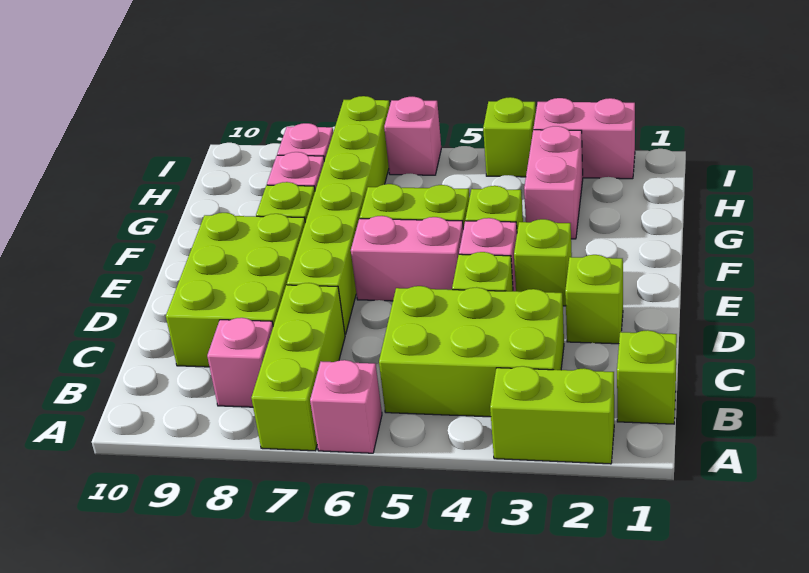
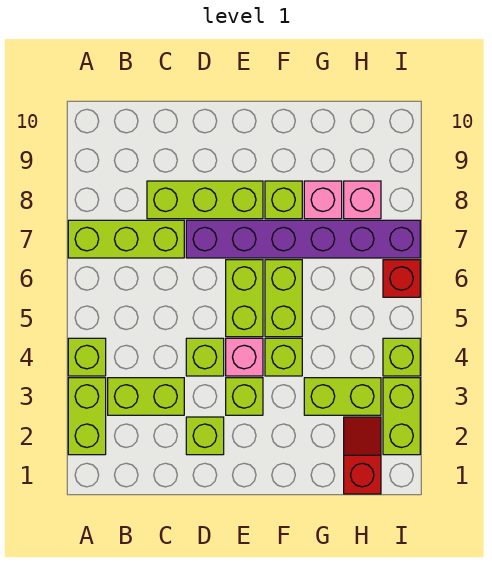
pink 1x1 brick [310,360,382,453] -> none
lime 1x1 brick [617,330,677,424] -> lime 1x1 brick moved to [68,338,106,376]
lime 2x3 brick [379,286,564,417] -> lime 1x2 brick [108,378,184,415]
pink 1x1 brick [207,318,273,407] -> none
lime 2x3 brick [166,213,305,367] -> lime 1x3 brick [147,181,263,219]
lime 1x6 brick [287,96,390,334] -> purple 1x6 brick [186,220,420,258]
pink 1x2 brick [351,216,463,301] -> lime 1x2 brick [226,260,263,337]
pink 1x2 brick [524,126,583,239] -> lime 1x2 brick [304,378,381,415]
none -> red 1x2 slope [344,417,381,494]
pink 1x2 brick [533,98,635,179] -> lime 1x2 brick [383,378,420,455]
pink 1x1 brick [384,97,441,175] -> red 1x1 brick [383,260,420,297]

